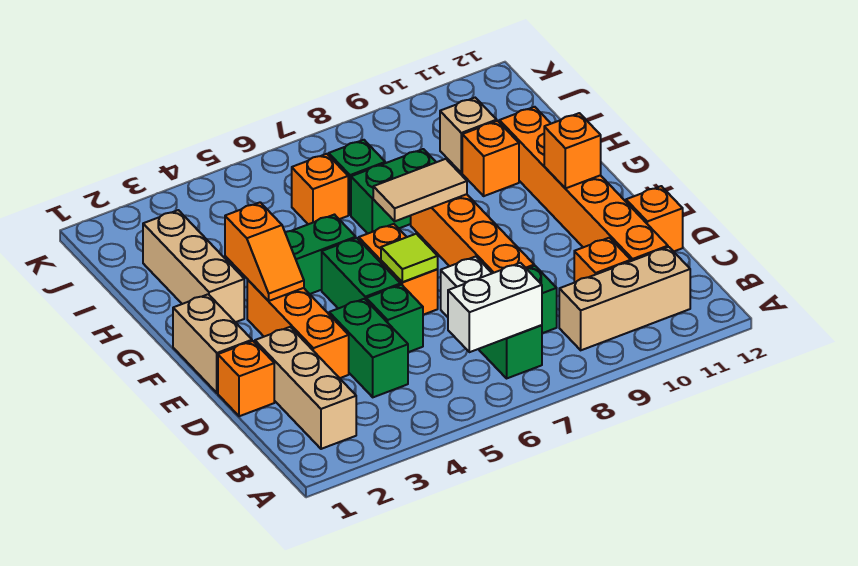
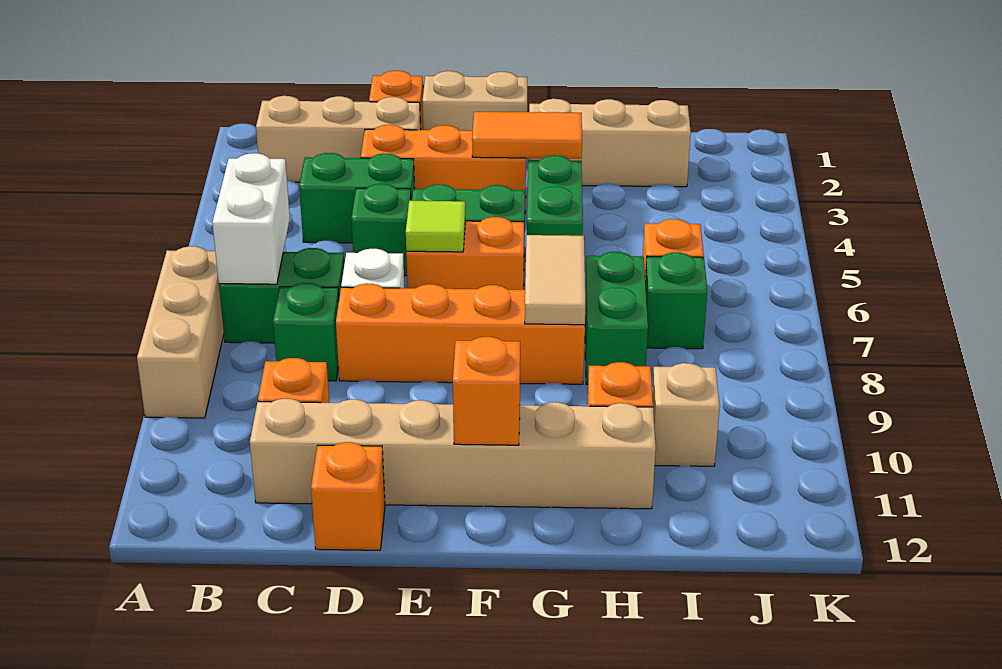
tan 1x3 brick [559,247,690,350] -> tan 1x3 brick moved to [137,246,224,418]
orange 1x6 brick [499,107,668,261] -> tan 1x6 brick [250,398,656,509]
orange 1x2 slope [225,202,304,301] -> orange 1x2 tile [472,112,582,159]

